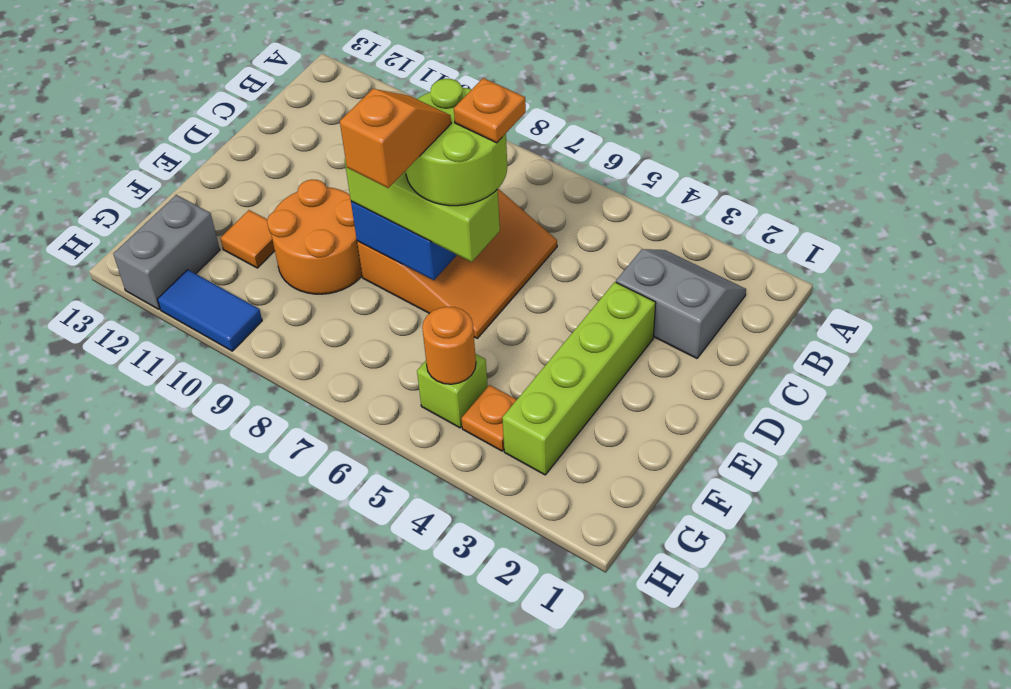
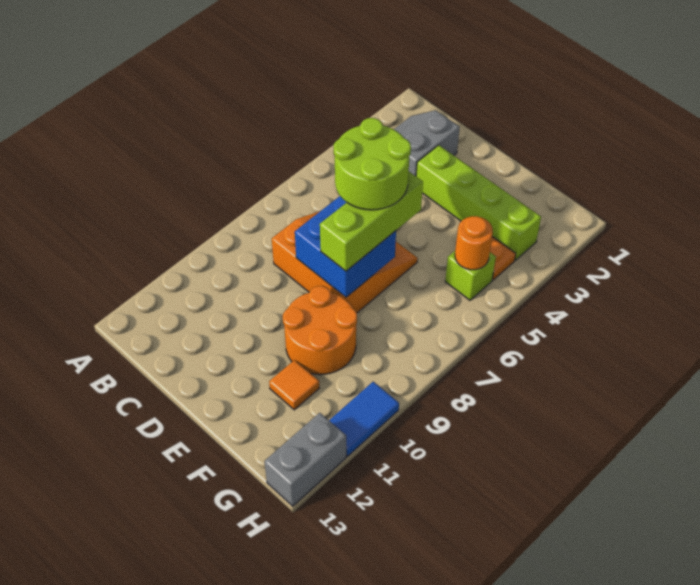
orange 1x1 plate [454,78,526,143] -> none
orange 1x2 slope [340,89,451,188] -> none
grey 1x2 brick [113,195,220,310] -> grey 1x2 brick turned to [264,413,346,506]

